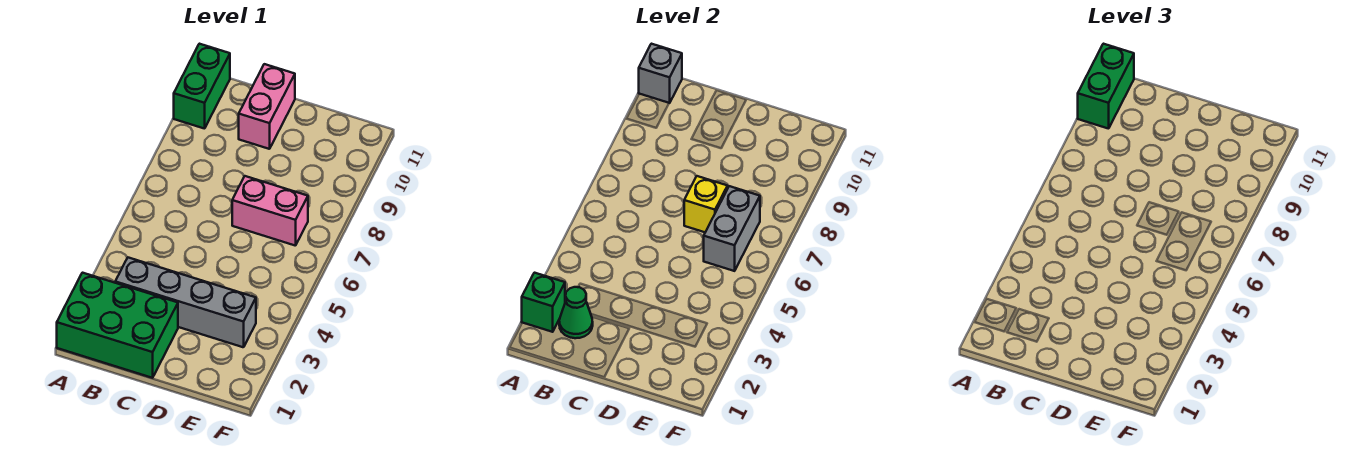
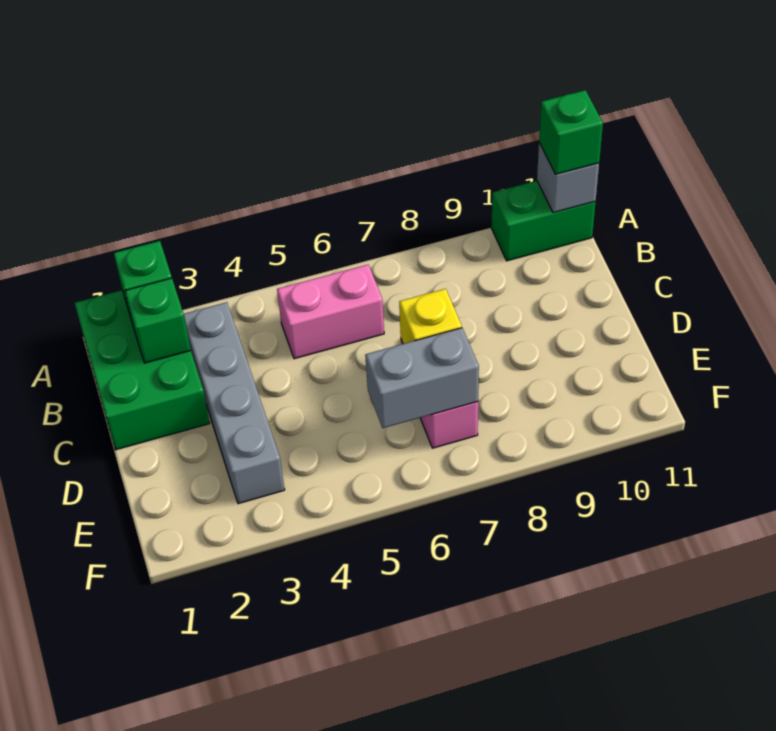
green 1x2 brick [1078,44,1134,129] -> green 1x1 brick [539,90,603,174]
green 1x1 cone [559,287,593,338] -> green 1x1 brick [125,278,191,363]
pink 1x2 brick [239,64,295,149] -> pink 1x2 brick moved to [277,265,384,359]

